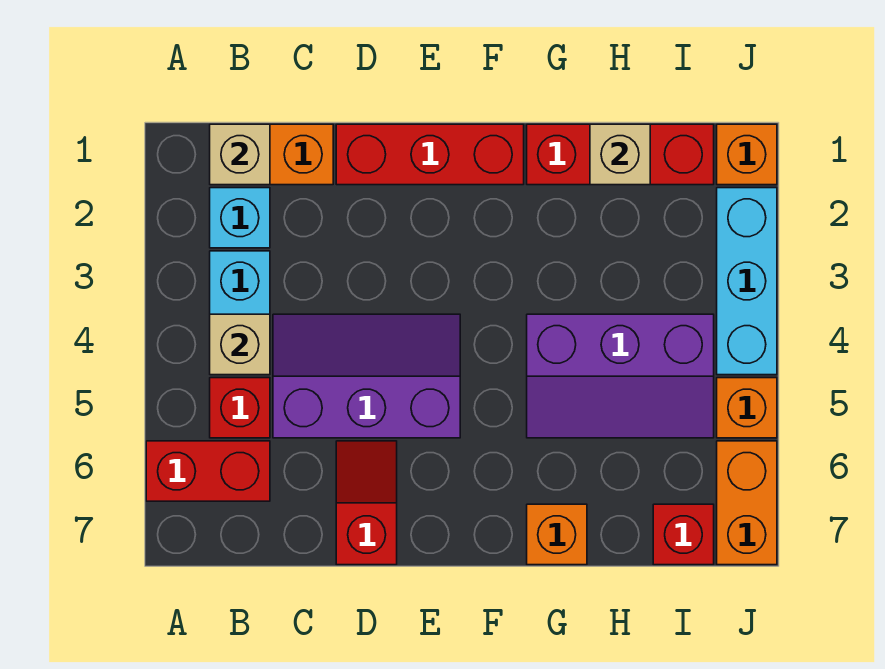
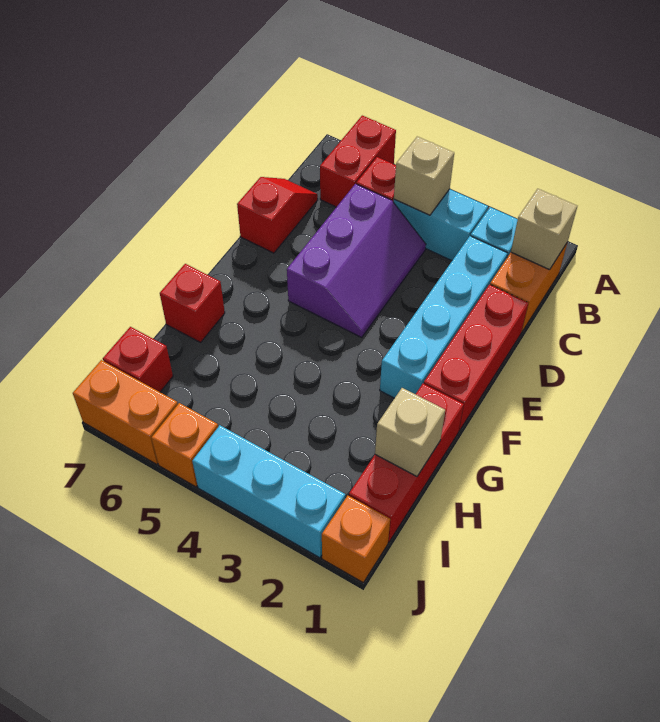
none -> cyan 1x4 brick [380,236,508,398]
red 1x2 slope [336,441,397,565] -> red 1x2 slope turned to [237,177,318,253]
purple 2x3 slope [527,314,714,438] -> none
orange 1x1 brick [527,504,587,565] -> red 1x1 brick [160,264,225,342]

